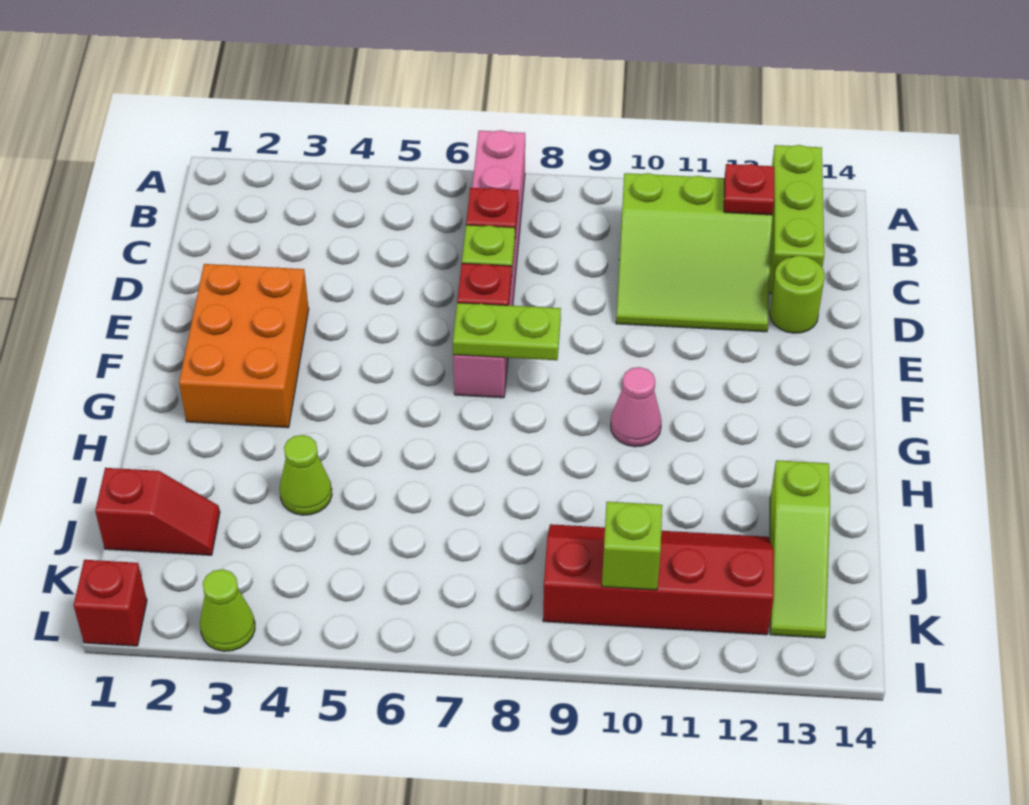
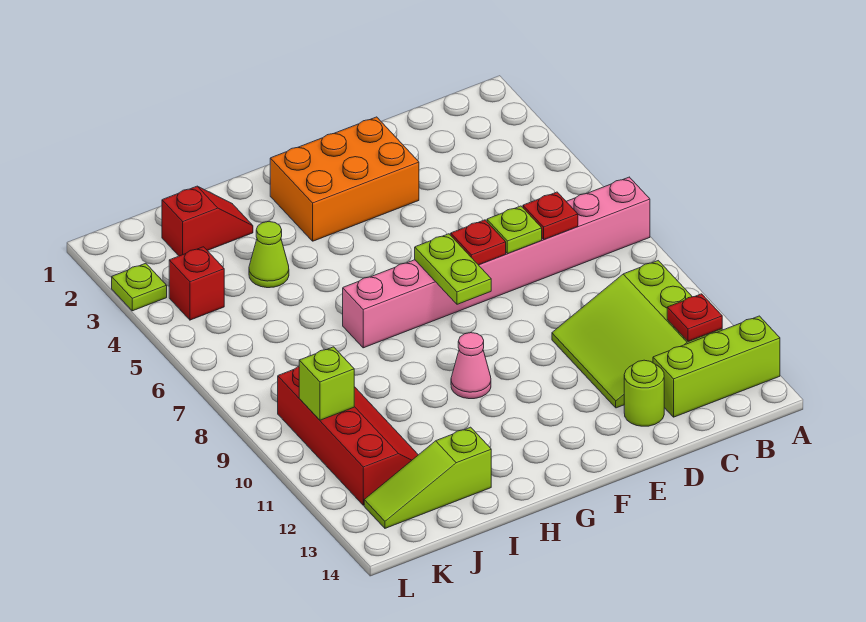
pink 1x6 brick [453,130,525,398] -> pink 1x8 brick [343,177,650,348]
red 1x2 slope [95,468,220,555] -> red 1x2 slope turned to [162,186,253,256]
red 1x1 brick [74,560,147,646] -> red 1x1 brick moved to [169,247,224,320]
lime 1x1 cone [200,569,255,651] -> lime 1x1 plate [112,263,167,311]

